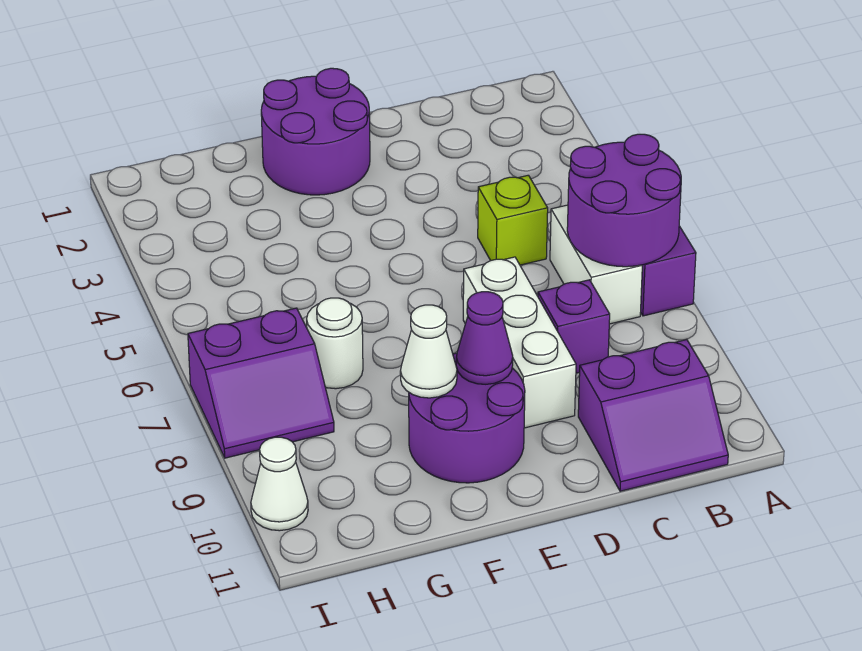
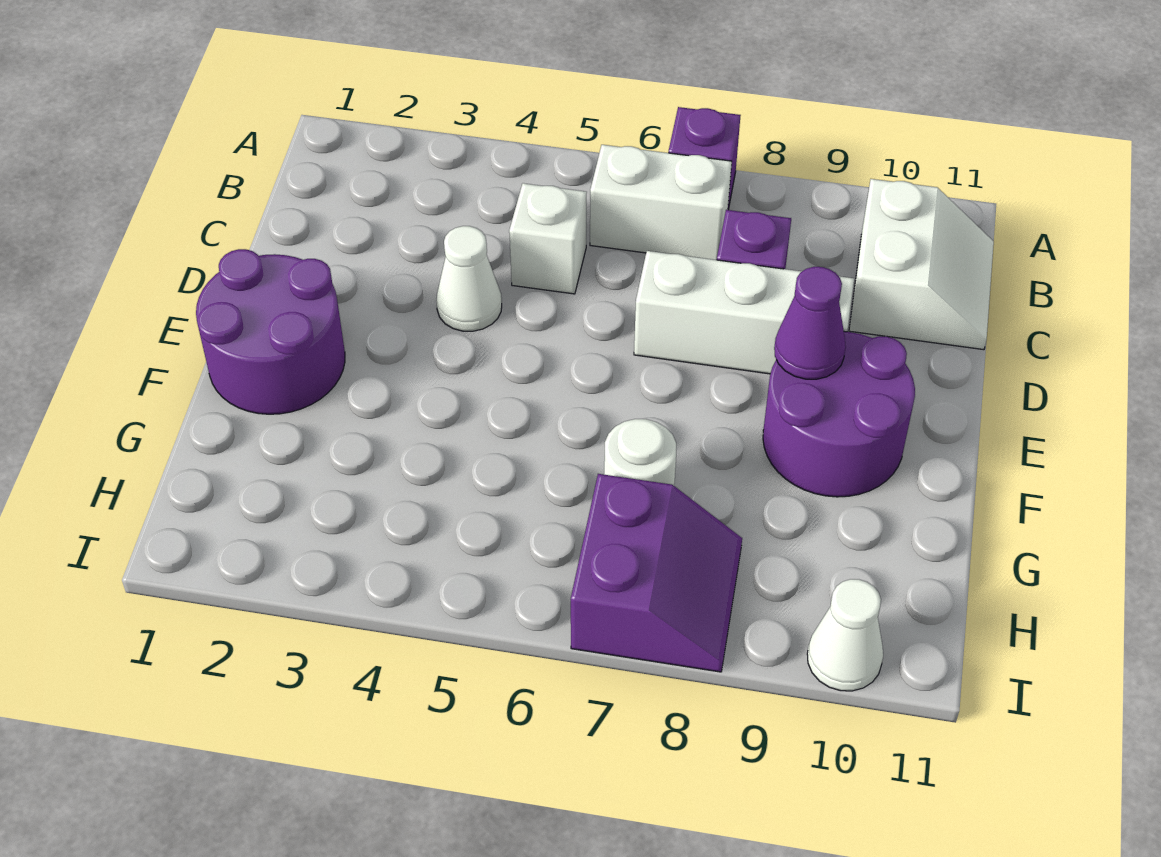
purple 2x2 round brick [567,134,681,267] -> none
purple 2x2 slope [578,340,728,491] -> white 2x2 slope [849,179,994,350]
lime 1x1 brick [478,175,548,265] -> white 1x1 brick [509,183,587,294]
white 1x1 cone [400,305,457,398] -> white 1x1 cone moved to [436,226,502,331]

